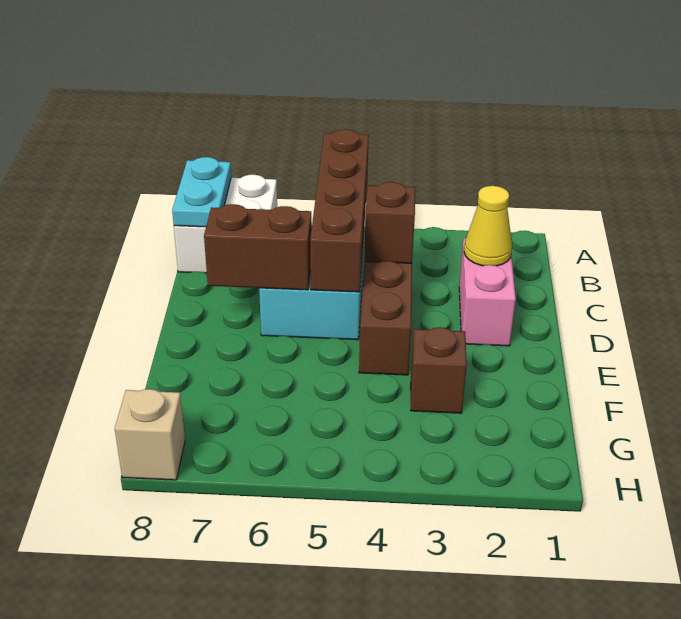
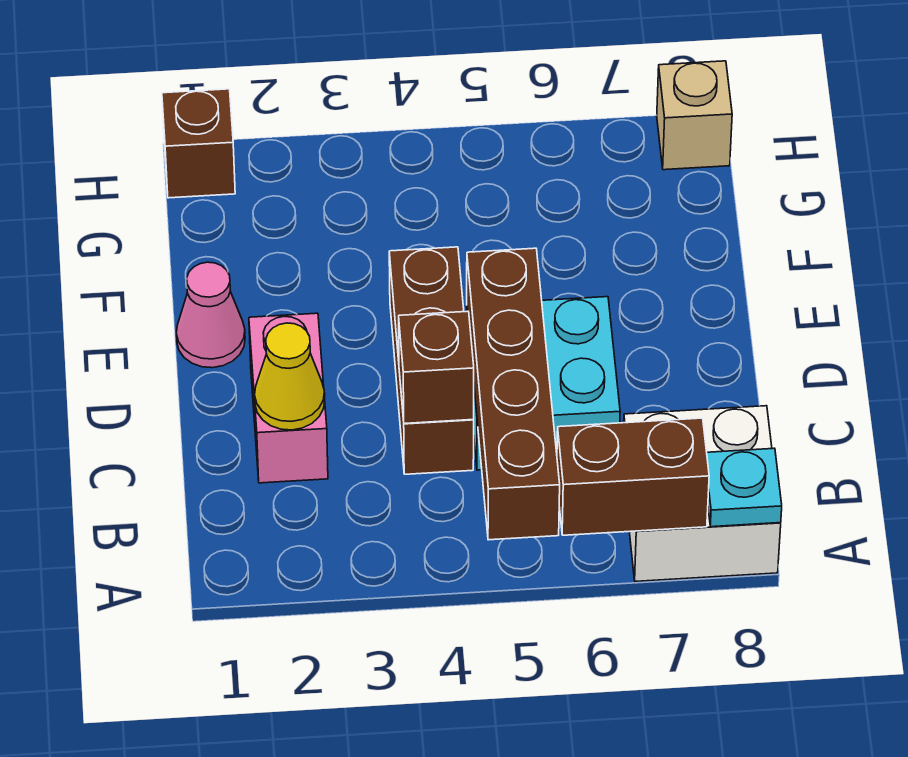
cyan 1x2 plate [172,157,231,227] -> cyan 1x1 plate [707,448,782,527]
brown 1x2 brick [204,204,312,290] -> brown 1x2 brick moved to [557,418,709,535]
none -> pink 1x1 cone [176,262,245,368]
brown 1x1 brick [411,327,467,413] -> brown 1x1 brick moved to [162,89,235,198]

